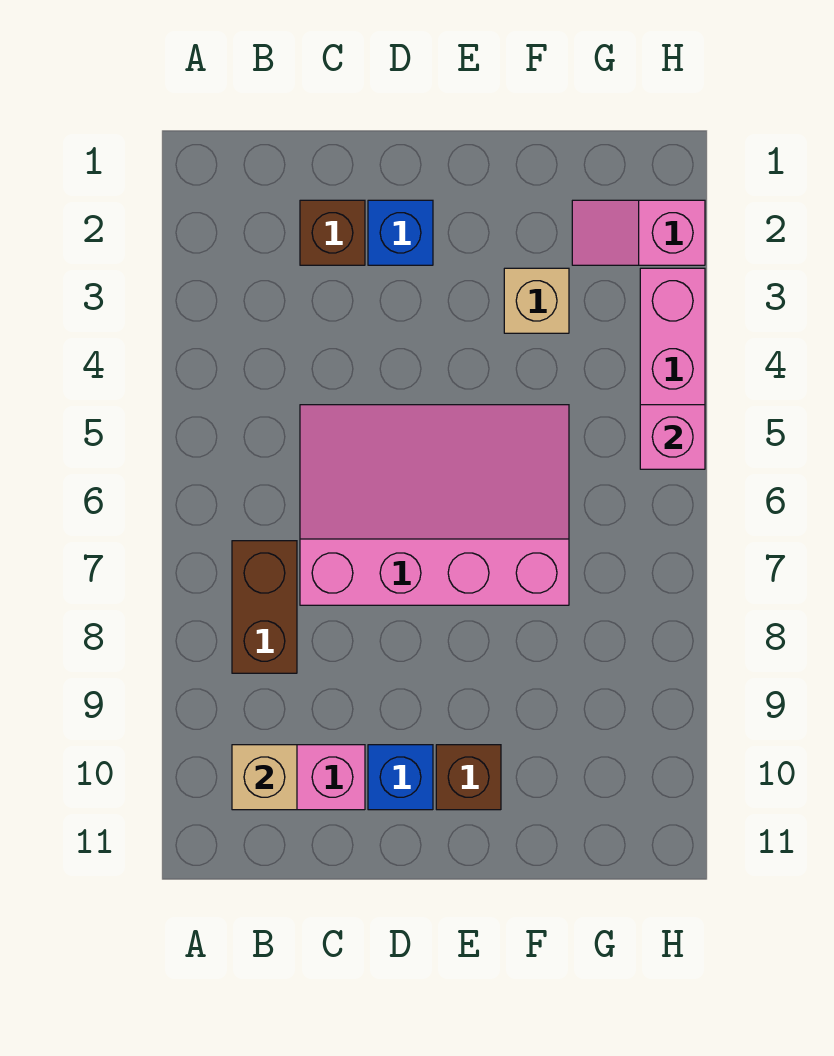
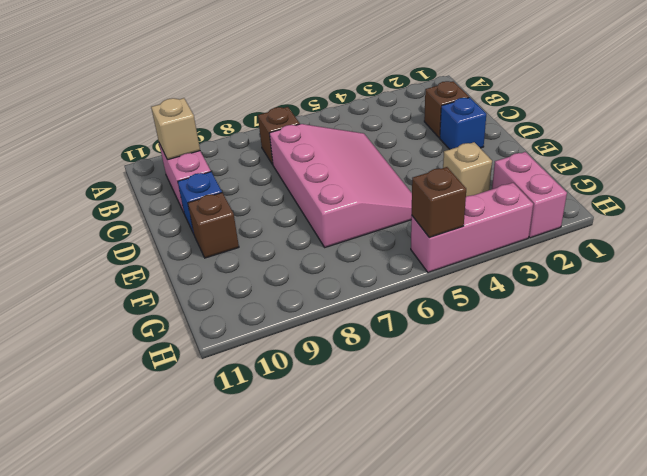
brown 1x2 brick [232,541,297,673] -> brown 1x1 brick [258,107,300,164]
pink 1x2 slope [572,200,705,265] -> pink 1x2 brick [492,152,567,238]
pink 1x1 brick [640,405,705,469] -> brown 1x1 brick [412,167,466,237]

